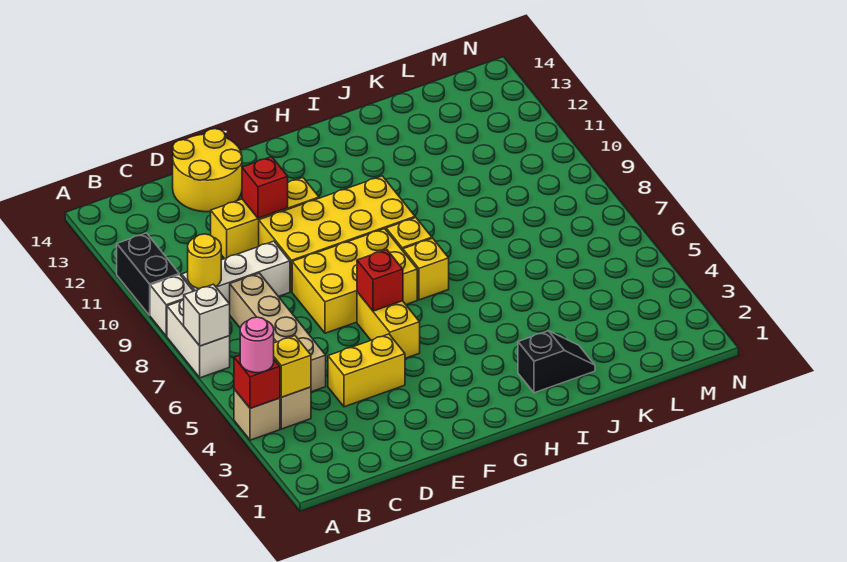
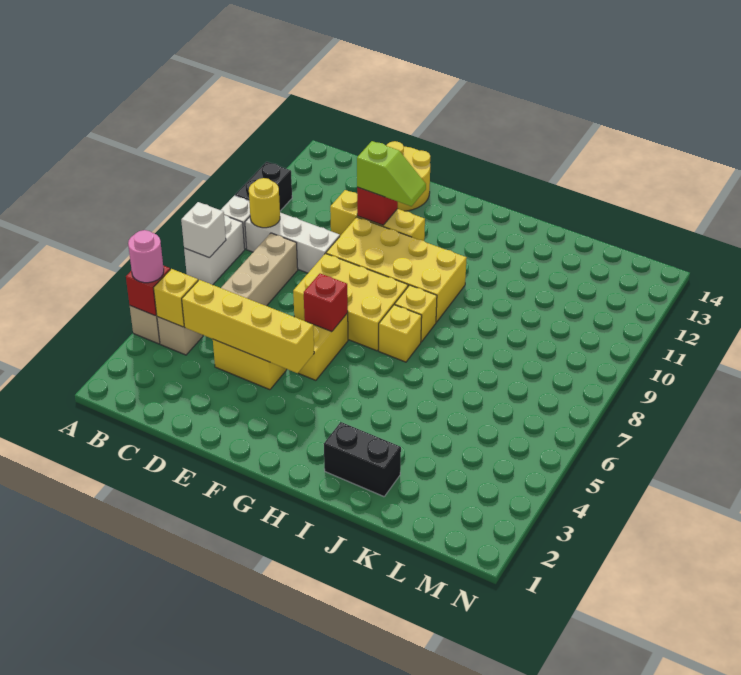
none -> yellow 1x4 brick [182,280,314,373]
none -> lime 1x2 slope [357,141,426,206]
black 1x2 slope [518,331,595,393] -> black 1x2 brick [324,422,401,497]

